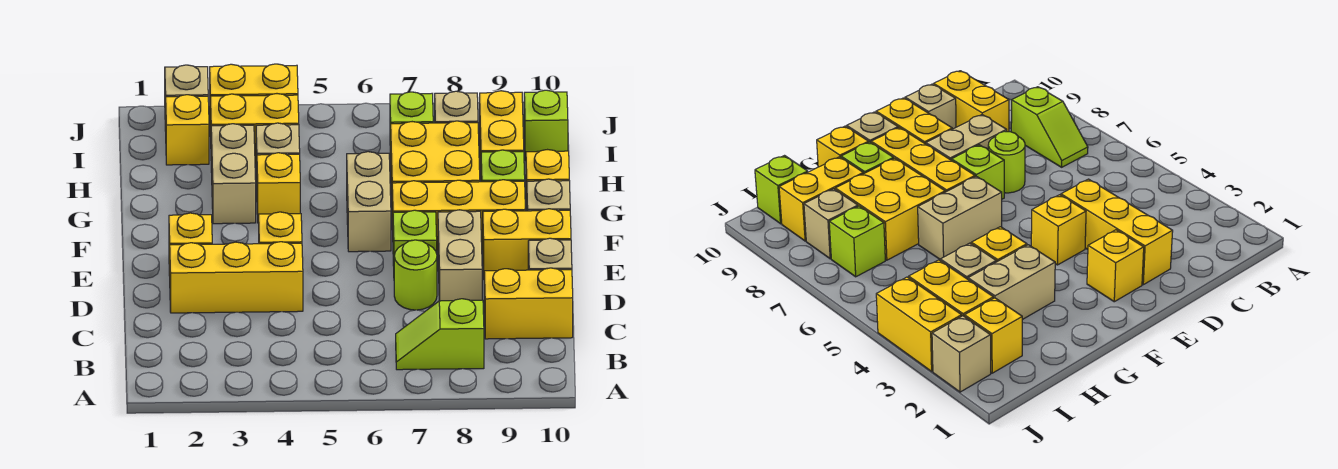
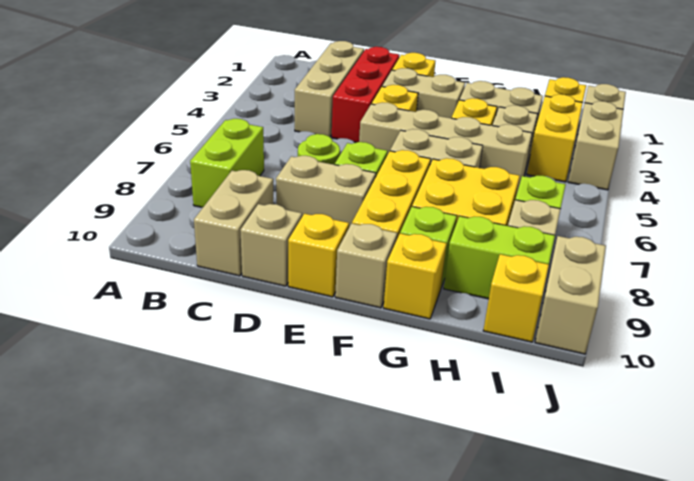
lime 1x2 slope [396,299,484,370] -> lime 1x2 brick [190,119,264,207]
none -> tan 1x3 brick [295,41,364,137]
yellow 1x2 brick [484,268,573,339] -> tan 1x2 brick [194,170,274,276]
yellow 1x3 brick [170,242,303,313] -> red 1x3 brick [332,47,399,143]
none -> tan 1x2 brick [382,68,465,118]
none -> tan 1x4 brick [359,102,532,192]
yellow 1x2 brick [483,209,571,276] -> yellow 1x1 brick [288,214,349,297]
yellow 1x2 brick [480,91,524,168] -> lime 1x2 brick [444,216,555,299]
lime 1x1 brick [524,90,568,161] -> yellow 1x1 brick [483,254,549,342]
yellow 1x2 brick [210,64,298,96] -> tan 1x2 brick [568,101,623,190]
none -> tan 1x2 brick [535,236,606,354]

